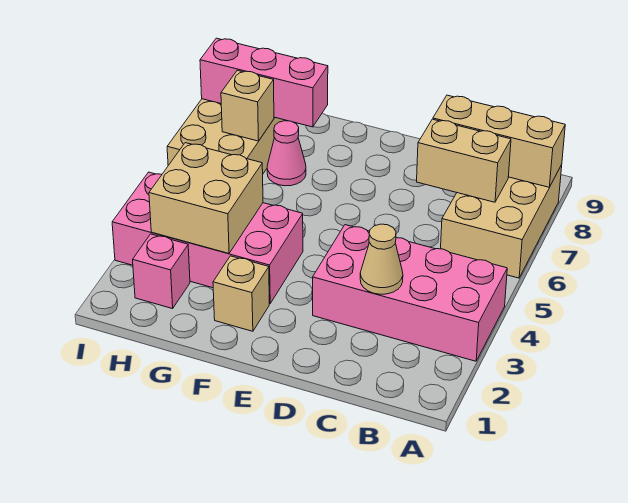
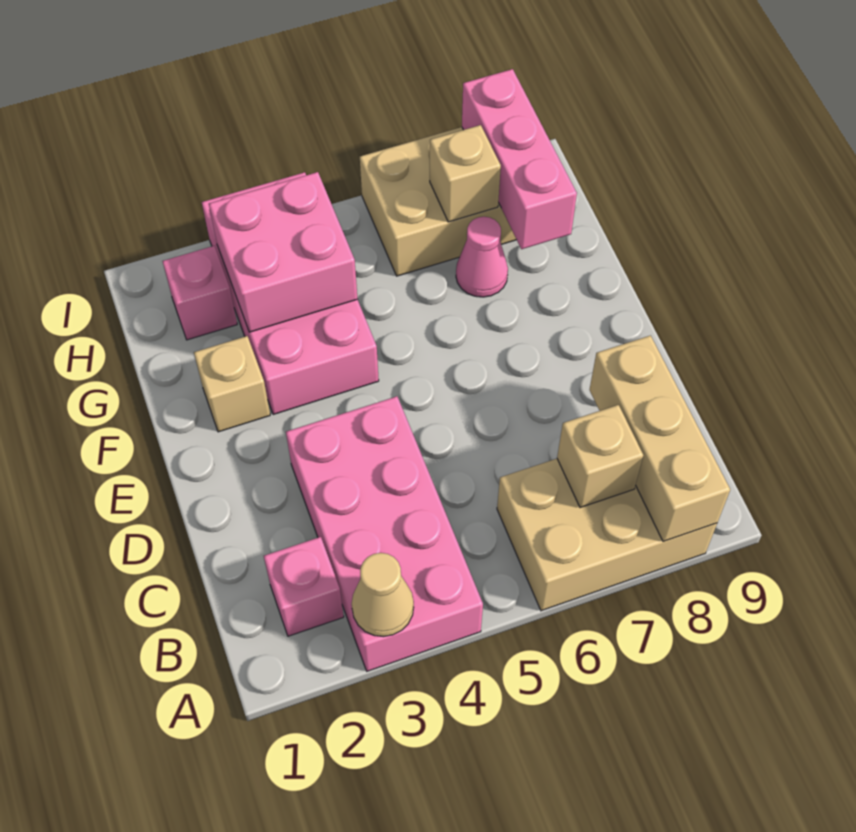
none -> pink 1x1 brick [264,537,344,636]
tan 1x2 brick [417,119,511,202] -> tan 1x1 brick [557,405,643,508]
tan 1x1 cone [360,224,403,294] -> tan 1x1 cone moved to [352,553,414,637]
tan 2x2 brick [149,143,263,253] -> pink 2x2 brick [209,172,358,332]

